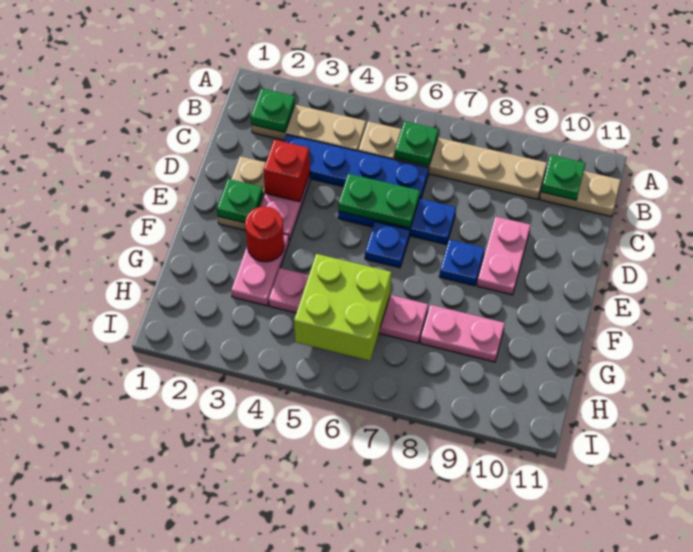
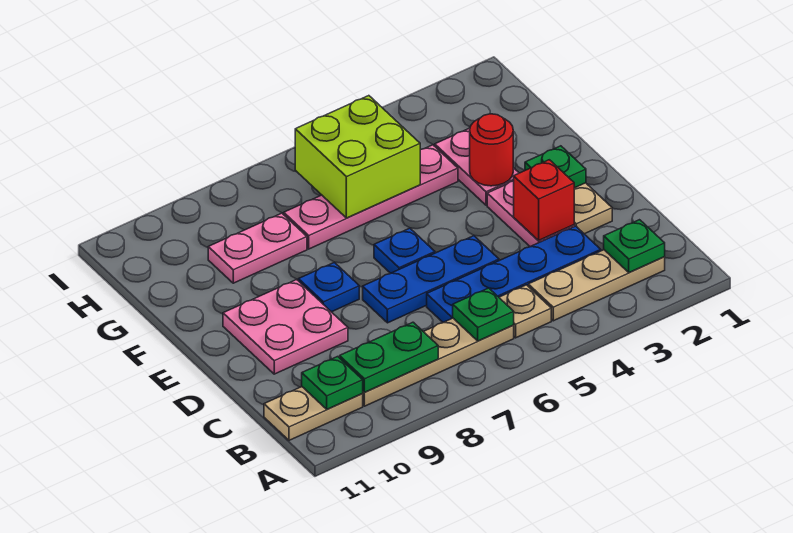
green 1x2 plate [338,174,420,228] -> green 1x2 plate moved to [340,322,438,392]
pink 1x2 plate [477,216,531,295] -> pink 2x2 plate [223,280,348,374]

